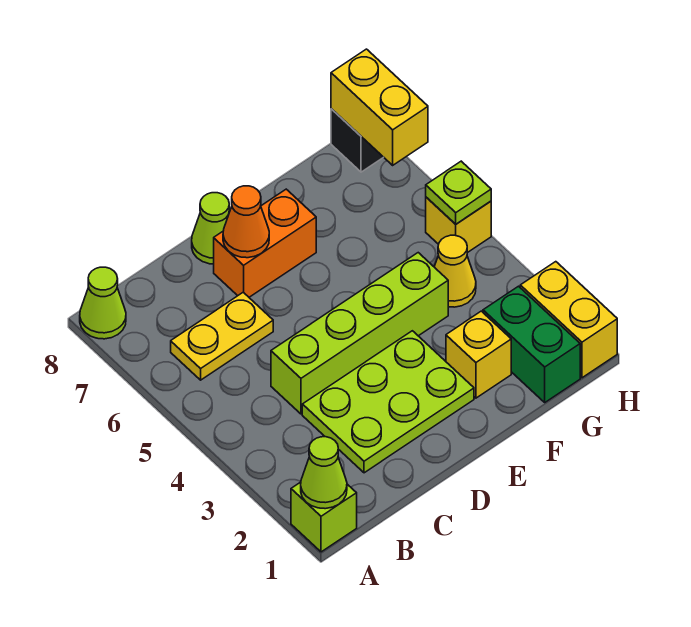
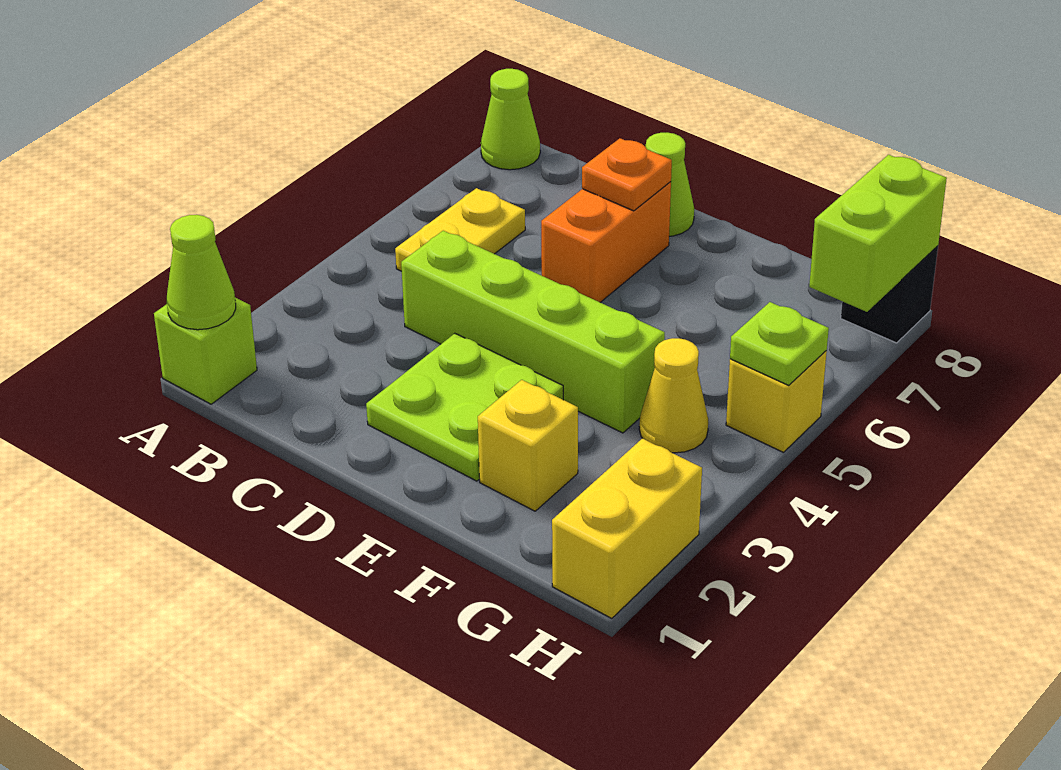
yellow 1x2 plate [171,292,273,380] -> yellow 1x2 plate turned to [395,188,525,271]
lime 2x3 plate [302,331,474,473] -> lime 2x2 plate [366,333,563,481]
orange 1x2 brick [214,189,316,297] -> orange 1x2 brick turned to [541,182,671,302]
orange 1x1 cone [223,186,269,258] -> orange 1x1 plate [582,138,672,211]
green 1x2 brick [483,286,580,402] -> none
yellow 1x2 brick [331,49,428,165] -> lime 1x2 brick [809,155,947,312]

